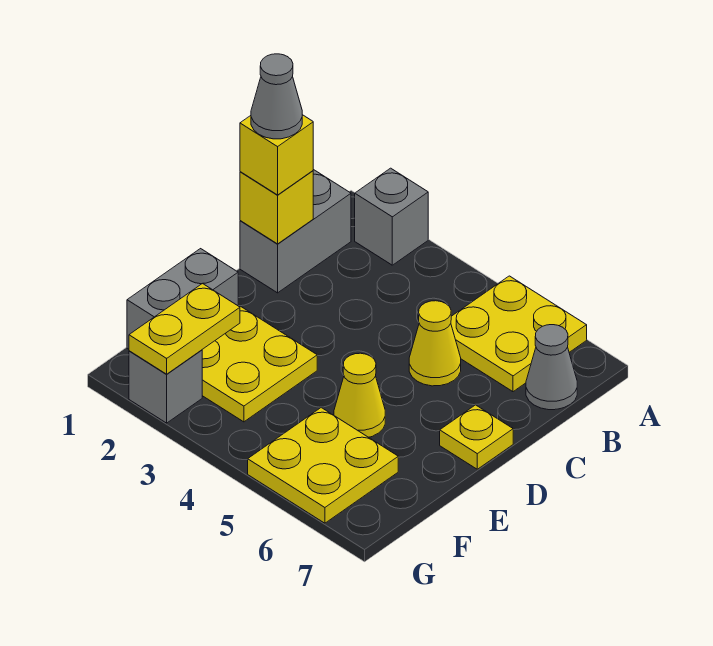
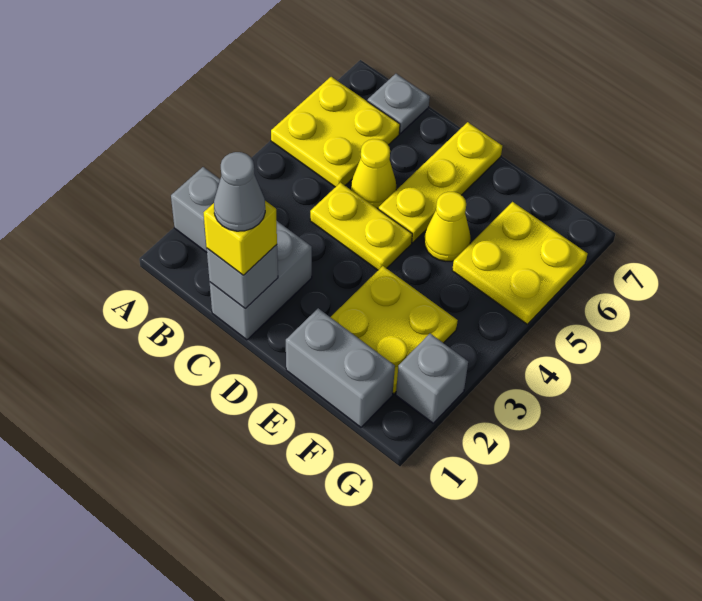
grey 1x2 brick [240,169,351,293] -> grey 1x2 brick turned to [210,221,312,340]
grey 1x1 cone [526,325,577,410] -> grey 1x1 plate [367,74,430,133]
yellow 1x1 brick [240,171,313,244] -> grey 1x1 brick [207,245,278,309]
yellow 1x1 plate [440,405,513,469] -> yellow 1x3 plate [378,122,502,242]
yellow 1x2 plate [129,283,240,374] -> yellow 1x2 plate moved to [310,182,412,270]

